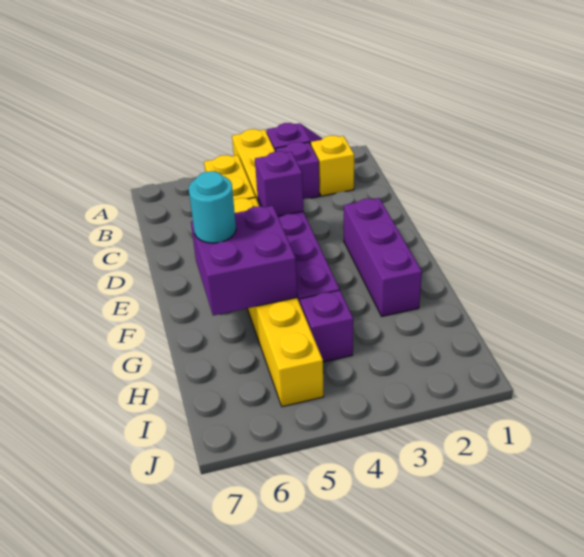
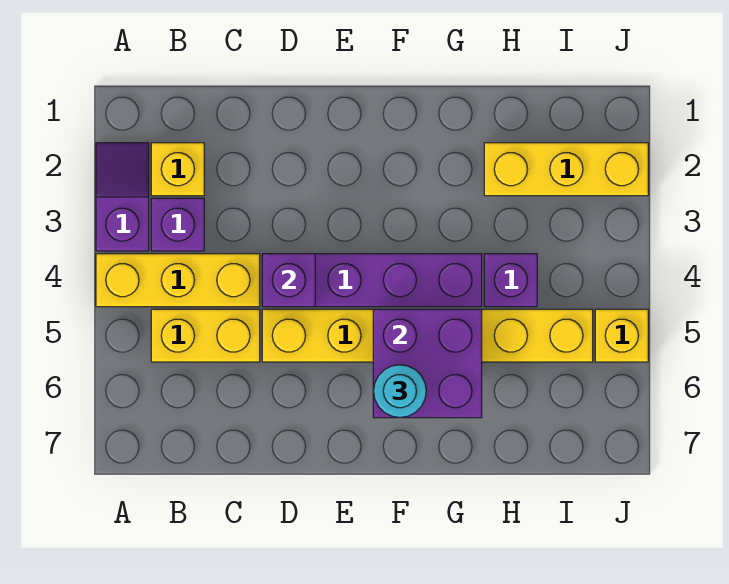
purple 1x3 brick [344,198,422,316] -> none
none -> yellow 1x3 brick [484,143,648,196]
none -> yellow 1x1 brick [595,309,648,362]

